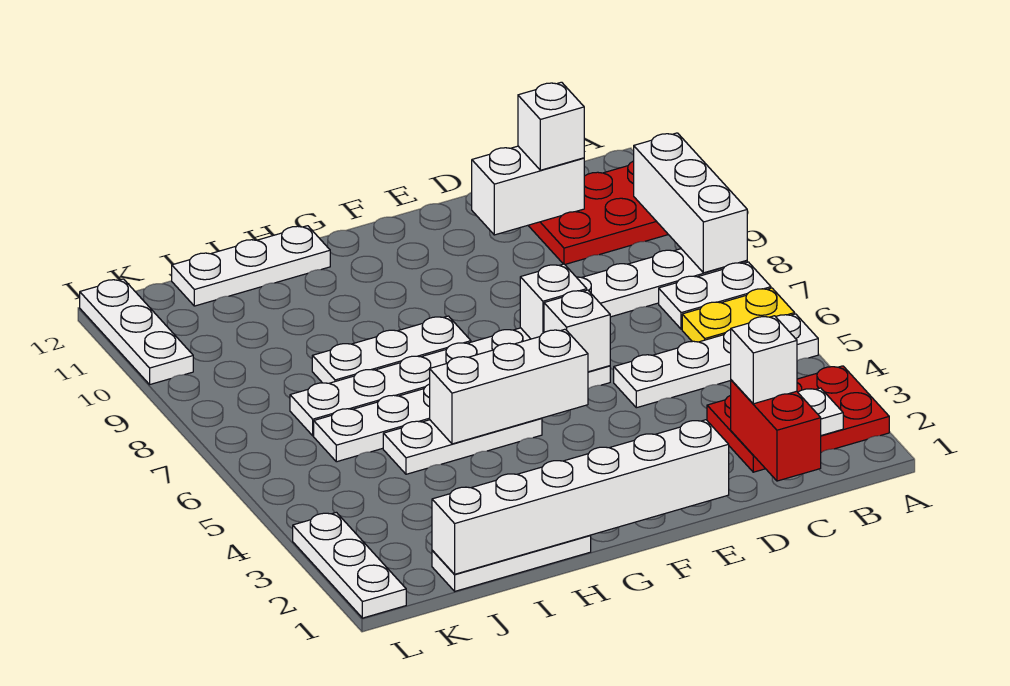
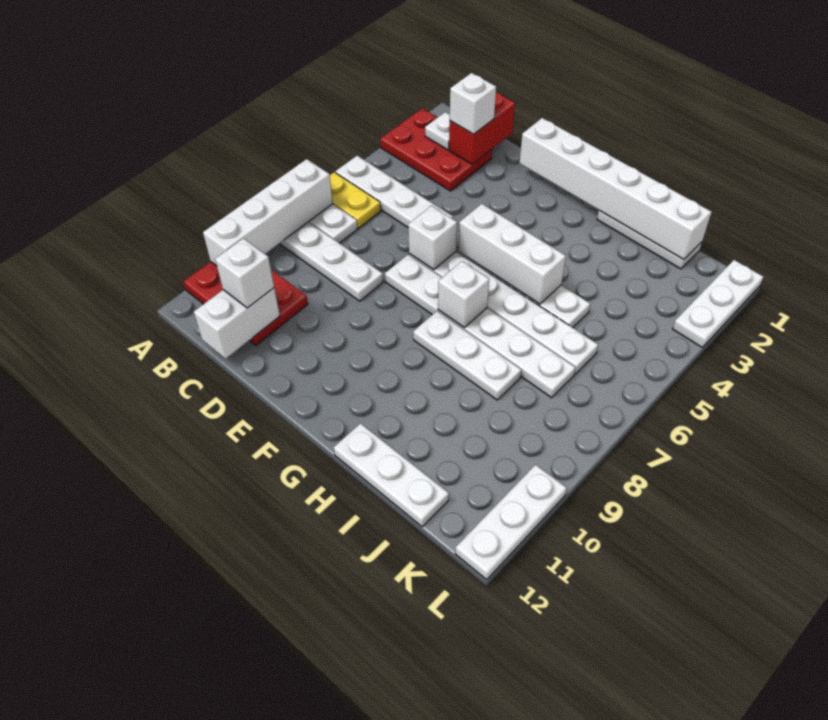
white 1x3 brick [634,133,747,273] -> white 1x4 brick [203,159,333,266]
white 1x2 brick [472,146,584,235] -> white 1x2 brick turned to [194,288,280,359]
white 1x1 brick [520,264,587,339] -> white 1x1 brick moved to [438,261,489,328]

